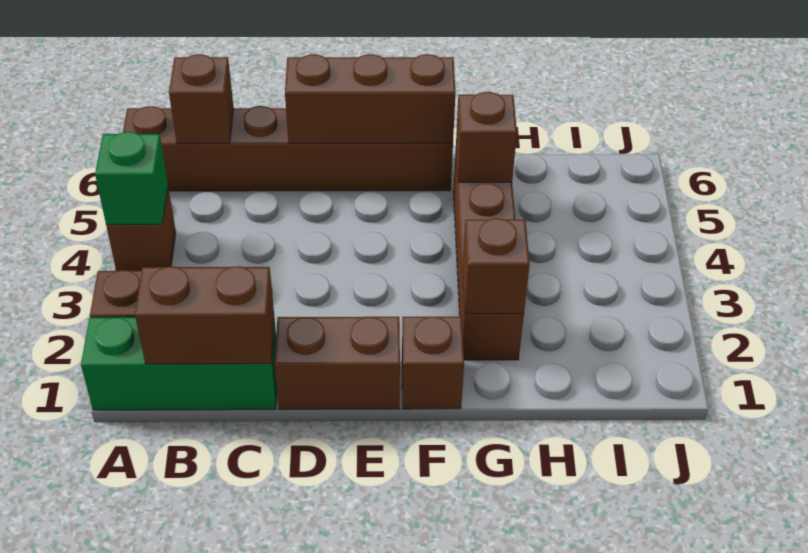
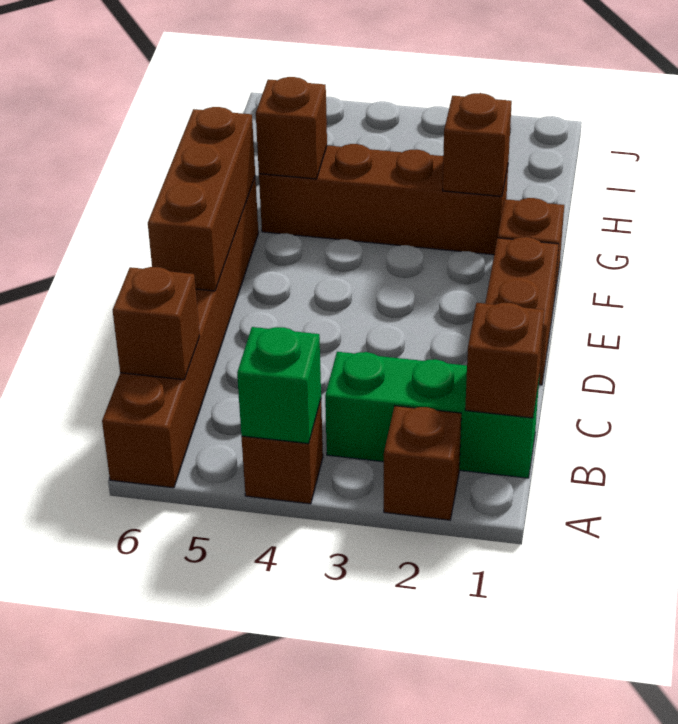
green 1x3 brick [81,317,277,410] -> green 1x3 brick turned to [325,352,539,478]
brown 1x2 brick [135,266,274,364] -> brown 1x1 brick [465,303,544,418]

